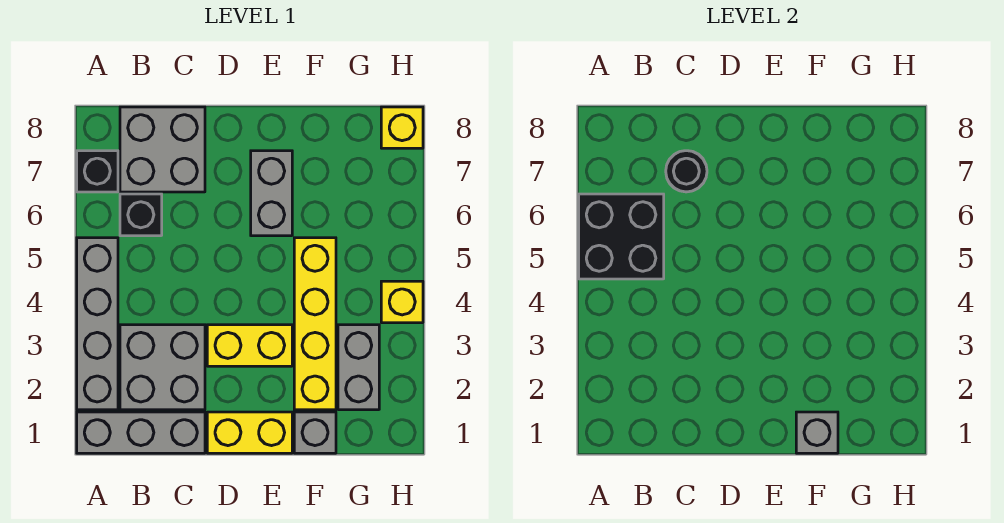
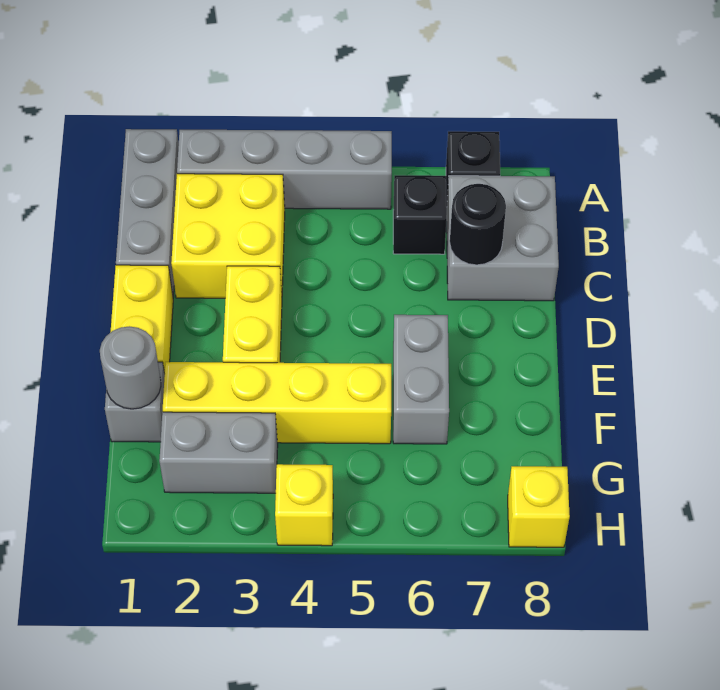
black 2x2 brick [579,194,664,279] -> none
grey 2x2 brick [120,325,205,410] -> yellow 2x2 brick [171,174,285,298]
grey 1x2 brick [251,151,292,236] -> grey 1x2 brick turned to [393,315,449,444]
grey 1x1 brick [796,412,838,453] -> grey 1x1 round brick [100,326,161,409]

